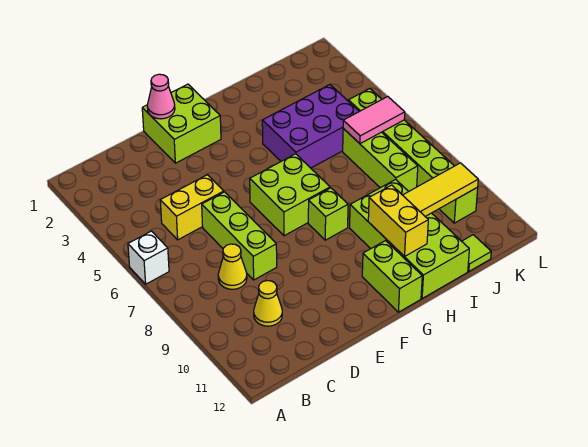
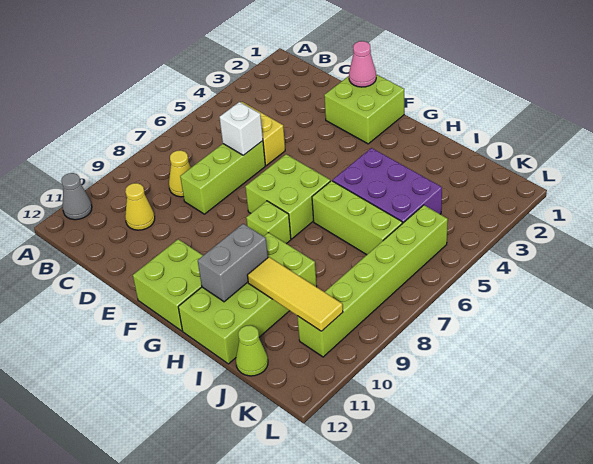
white 1x1 brick [128,231,169,284] -> white 1x1 brick moved to [220,102,263,155]
none -> grey 1x1 cone [61,173,92,220]
lime 1x2 brick [362,241,422,312] -> lime 2x2 brick [133,239,203,331]
yellow 1x2 brick [368,185,428,257] -> grey 1x2 brick [198,224,268,302]
lime 1x3 brick [343,129,418,191] -> lime 1x3 brick turned to [312,181,402,255]
pink 1x2 tile [343,96,405,144] -> none
lime 1x1 tile [462,235,491,271] -> lime 1x1 cone [236,325,268,376]

